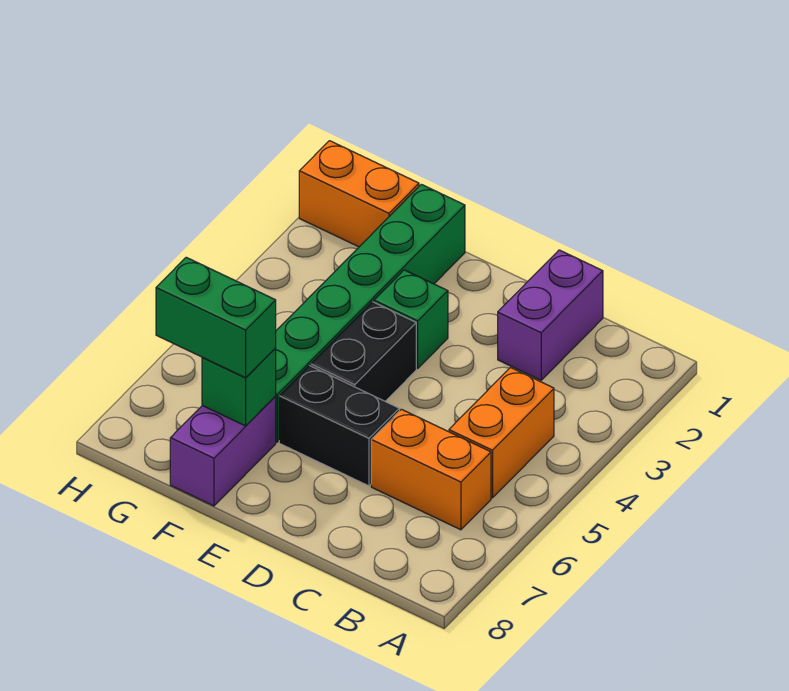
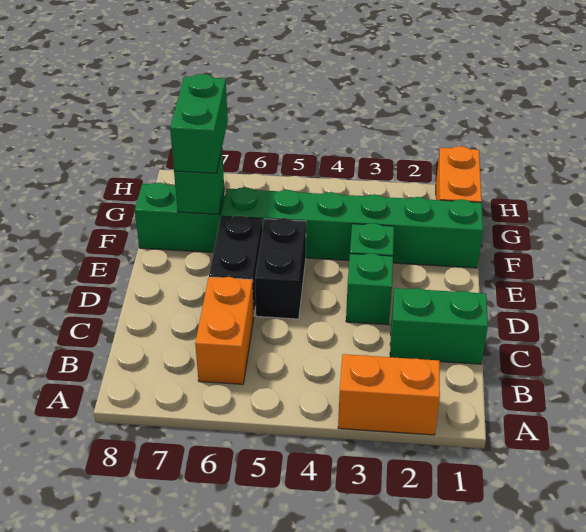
orange 1x2 brick [449,368,554,498] -> orange 1x2 brick moved to [338,354,440,435]
purple 1x2 brick [498,250,603,380] -> green 1x2 brick [390,288,488,364]
none -> green 1x1 brick [346,253,393,325]
black 1x2 brick [311,302,416,401] -> black 1x2 brick turned to [255,218,306,319]
purple 1x2 brick [170,396,276,506] -> green 1x2 brick [135,183,225,252]

